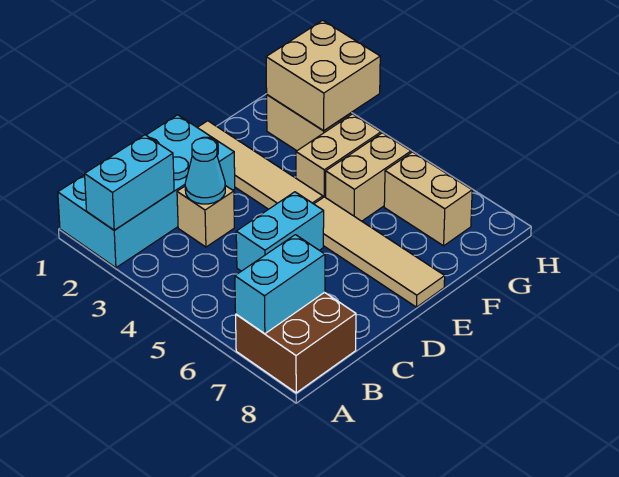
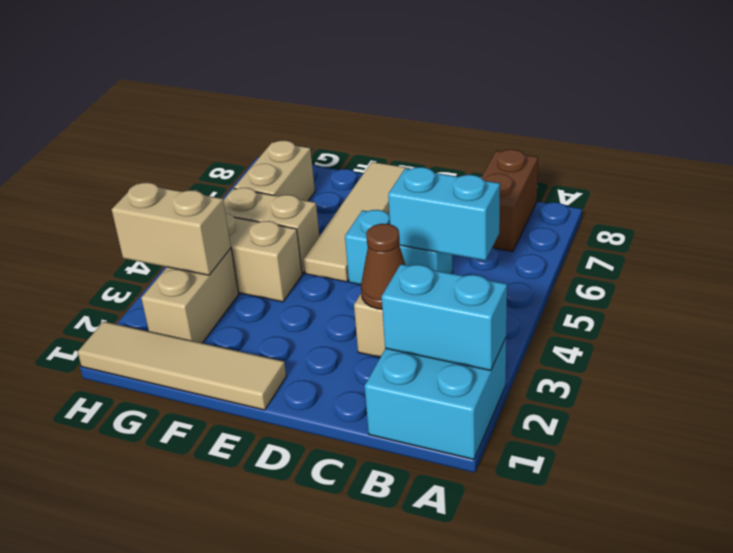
cyan 2x4 brick [58,115,235,268] -> cyan 2x2 brick [365,338,506,460]
brown 2x2 brick [236,292,356,393] -> brown 1x2 brick [481,149,538,252]
cyan 1x2 brick [235,235,325,334] -> cyan 1x2 brick moved to [388,167,500,260]
cyan 1x1 cone [185,138,225,204] -> brown 1x1 cone [361,224,406,309]
tan 1x4 tile [197,121,323,209] -> tan 1x4 tile turned to [78,322,286,410]
tan 2x2 brick [266,20,380,130] -> tan 1x2 brick [112,183,231,275]

